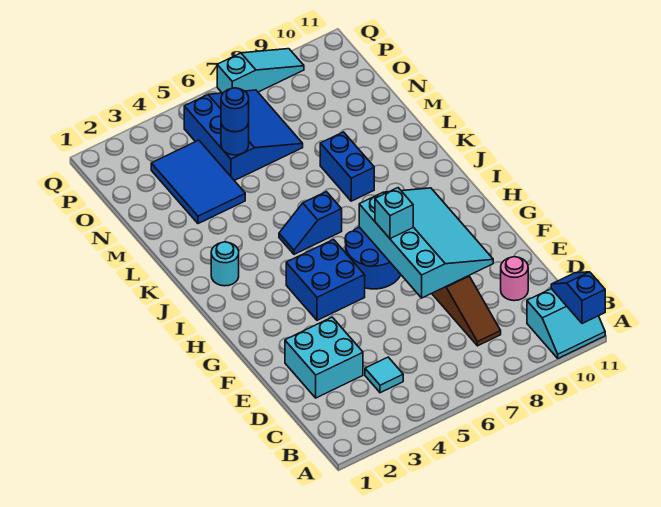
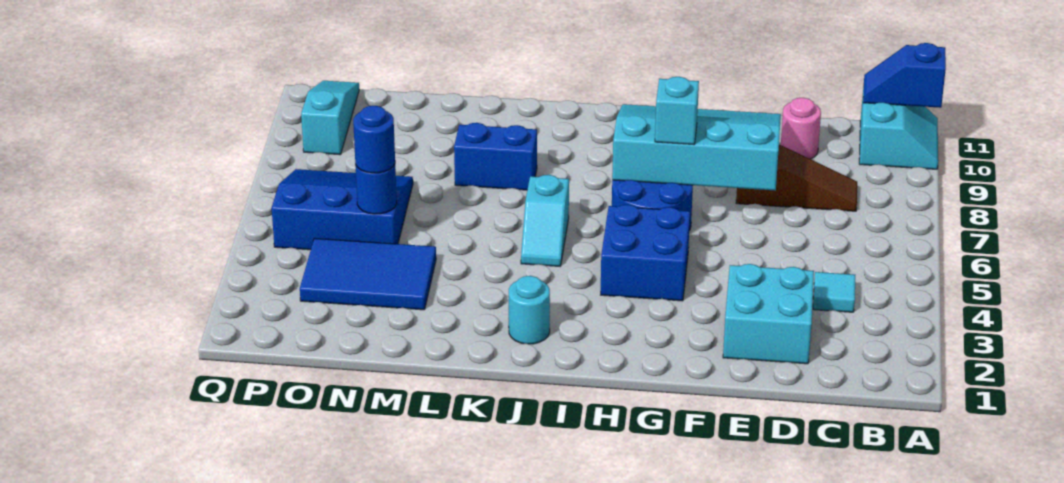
blue 1x2 slope [279,192,342,254] -> cyan 1x2 slope [521,175,569,266]
cyan 1x3 slope [217,49,304,93] -> cyan 1x3 slope moved to [301,81,359,155]

